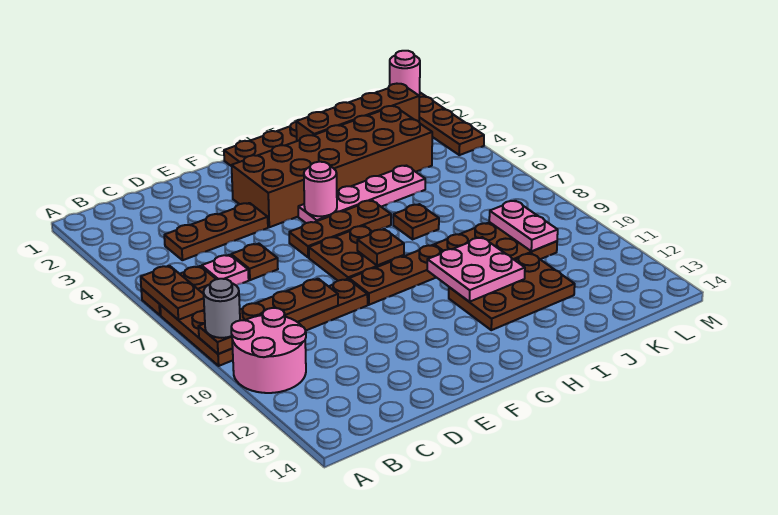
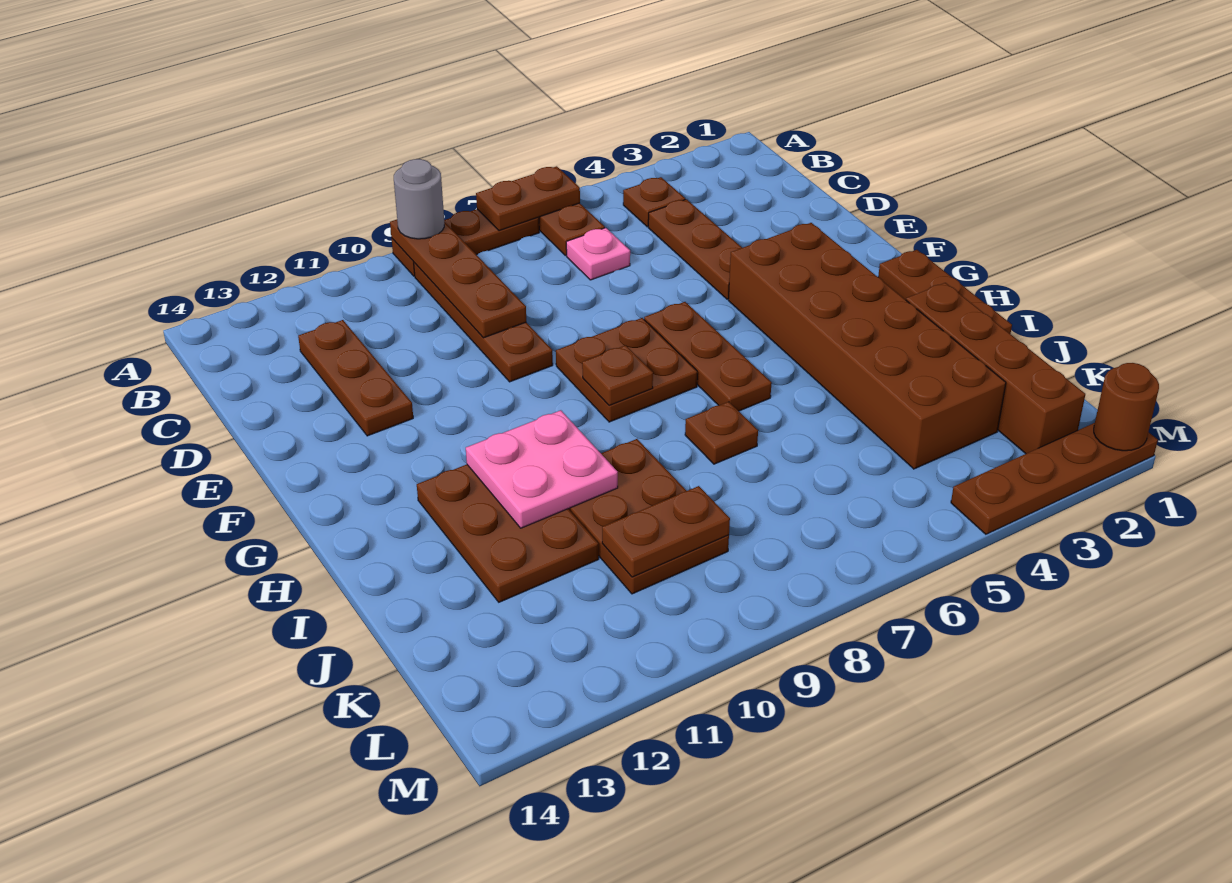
pink 2x2 round brick [231,308,306,393] -> none
brown 1x1 plate [231,244,278,280] -> brown 1x1 plate moved to [623,177,685,227]
brown 1x3 plate [349,245,442,305] -> brown 1x3 plate moved to [298,320,413,436]
pink 1x4 plate [298,166,425,223] -> none
pink 1x1 round brick [304,162,337,216] -> none
pink 1x2 plate [489,201,558,251] -> brown 1x2 plate [602,486,730,577]
pink 1x1 round brick [390,51,420,95] -> brown 1x1 round brick [1094,363,1159,451]

